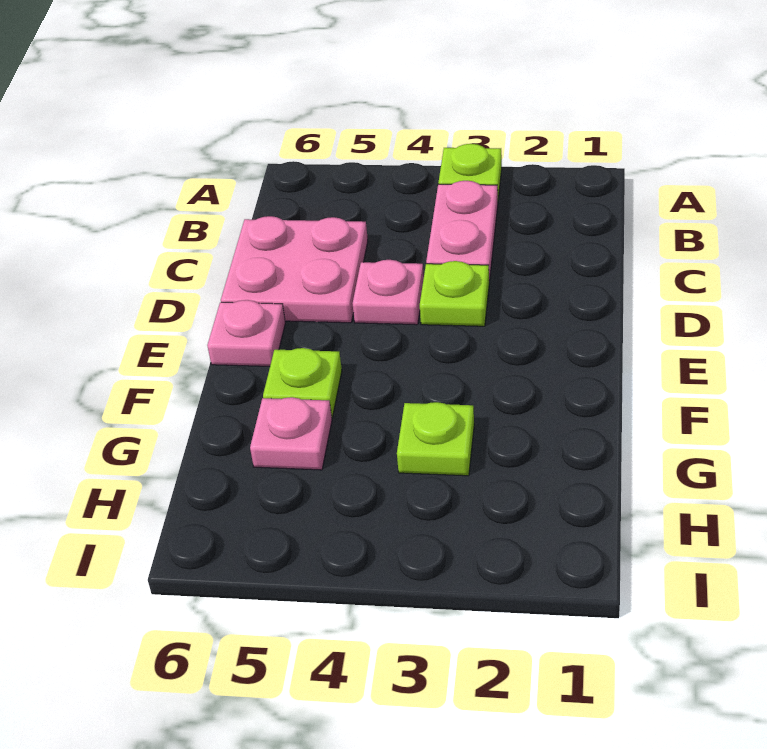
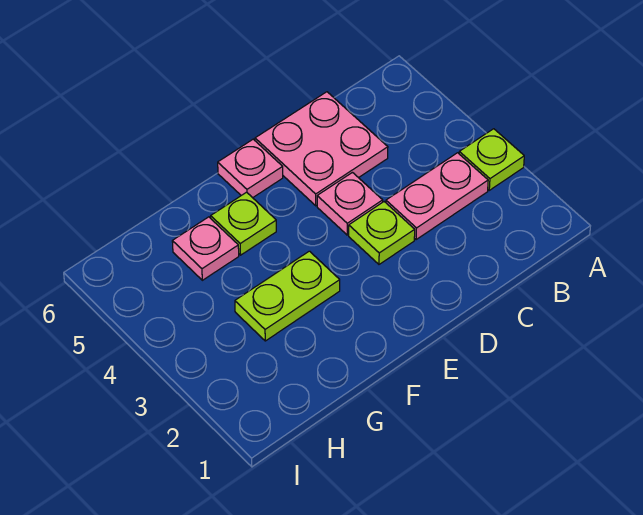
lime 1x1 plate [397,402,474,476] -> lime 1x2 plate [235,251,340,341]

